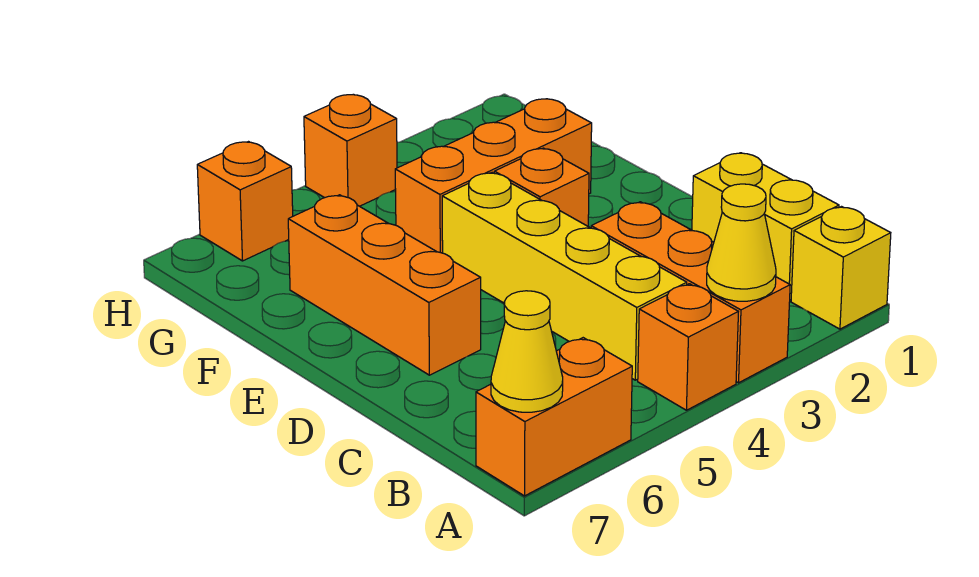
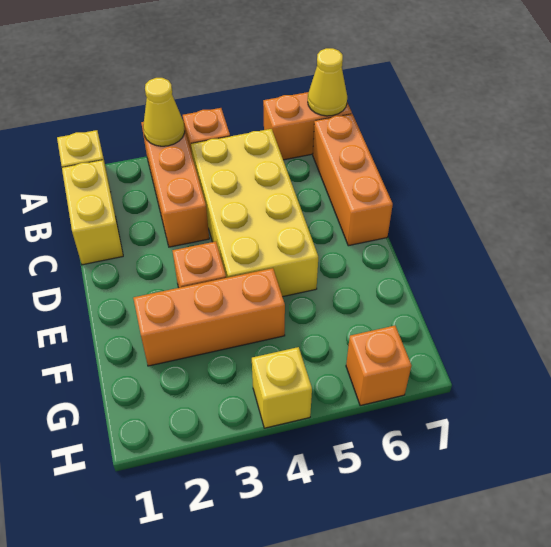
yellow 1x4 brick [442,173,687,380] -> yellow 2x4 brick [191,129,318,297]
orange 1x3 brick [288,195,481,375] -> orange 1x3 brick moved to [313,114,393,246]
orange 1x1 brick [304,95,397,206] -> yellow 1x1 brick [252,347,312,428]

